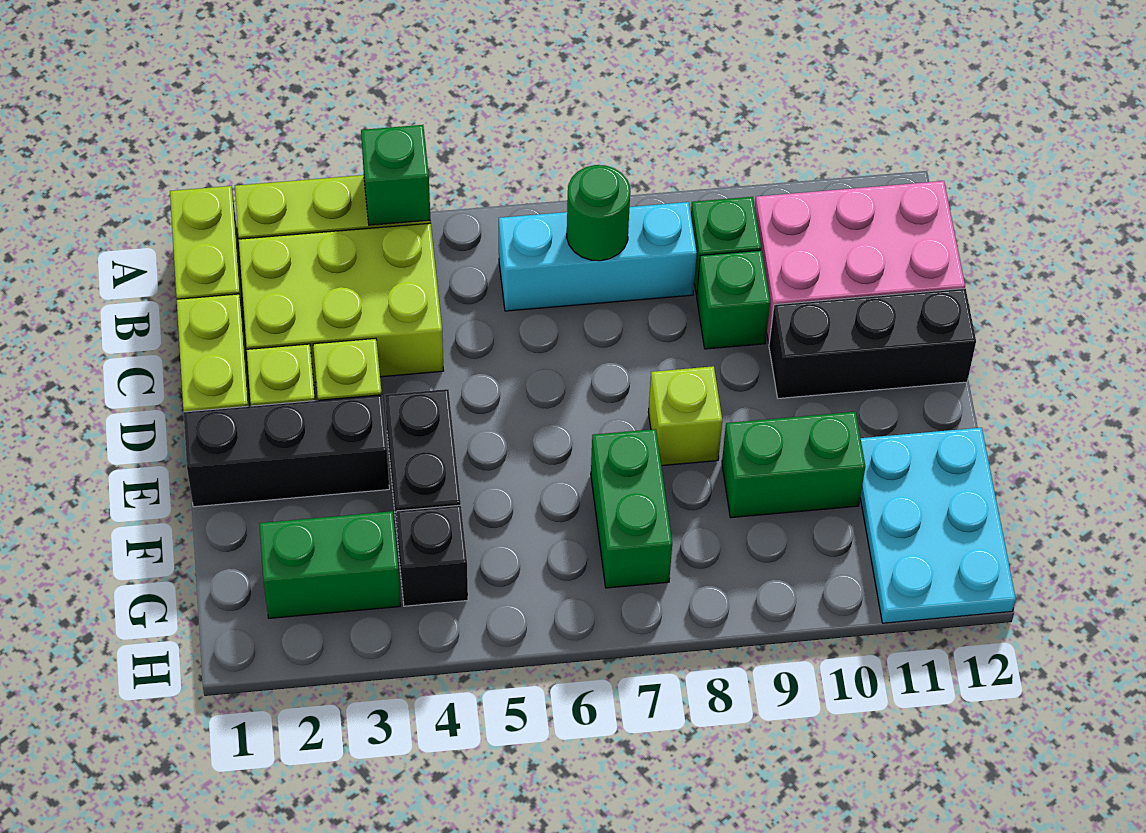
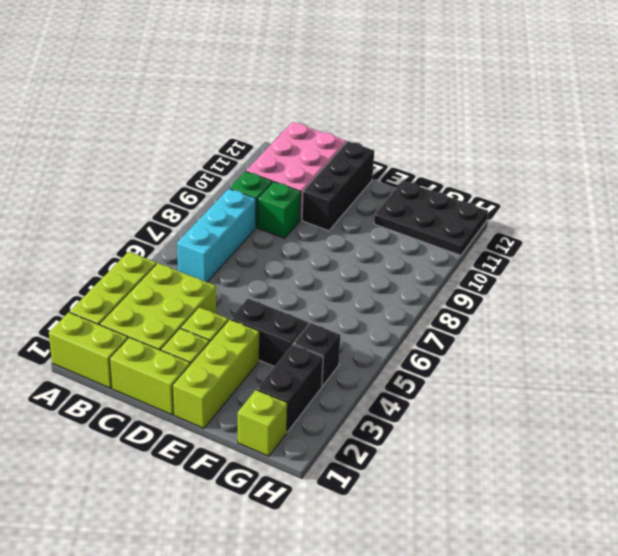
green 1x1 brick [361,125,430,225] -> none
green 1x1 round brick [567,165,630,261] -> none
black 1x3 brick [183,395,389,507] -> lime 1x3 brick [173,319,259,428]
lime 1x1 brick [648,366,722,466] -> lime 1x1 brick moved to [238,390,287,456]
green 1x2 brick [591,429,672,588] -> none
green 1x2 brick [722,412,865,518] -> none
cyan 2x3 plate [860,428,1016,623] -> black 2x3 plate [374,181,488,255]
green 1x2 brick [259,511,401,618] -> black 1x2 brick [257,344,323,432]

